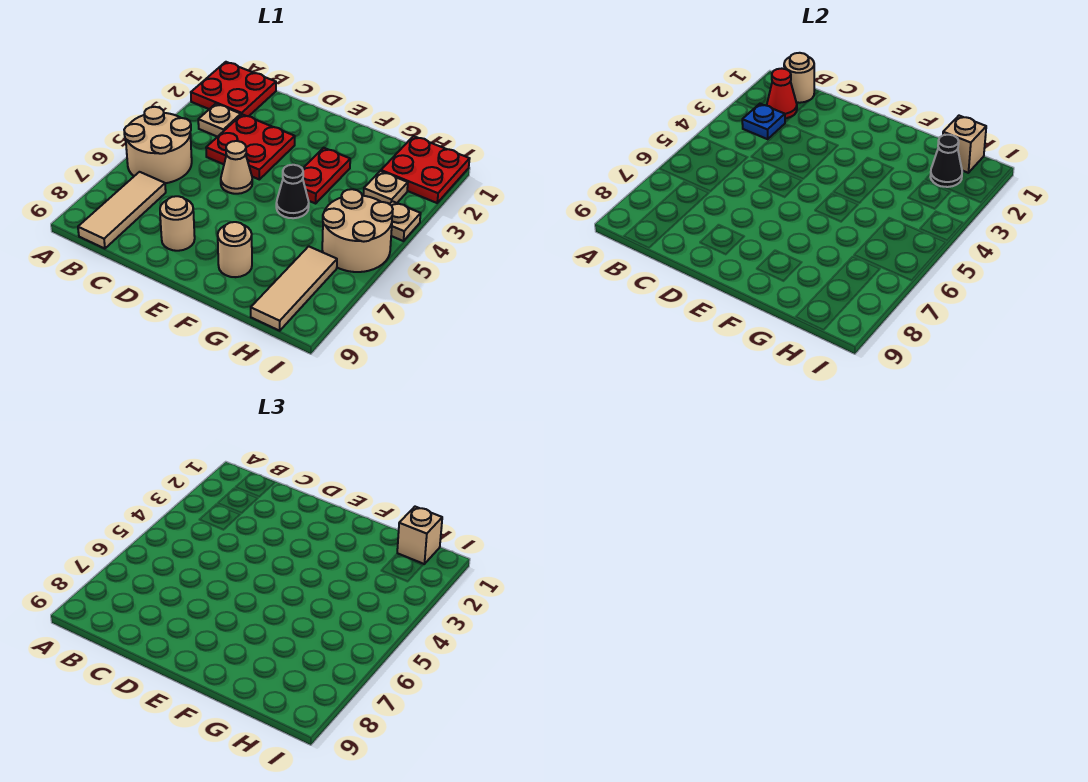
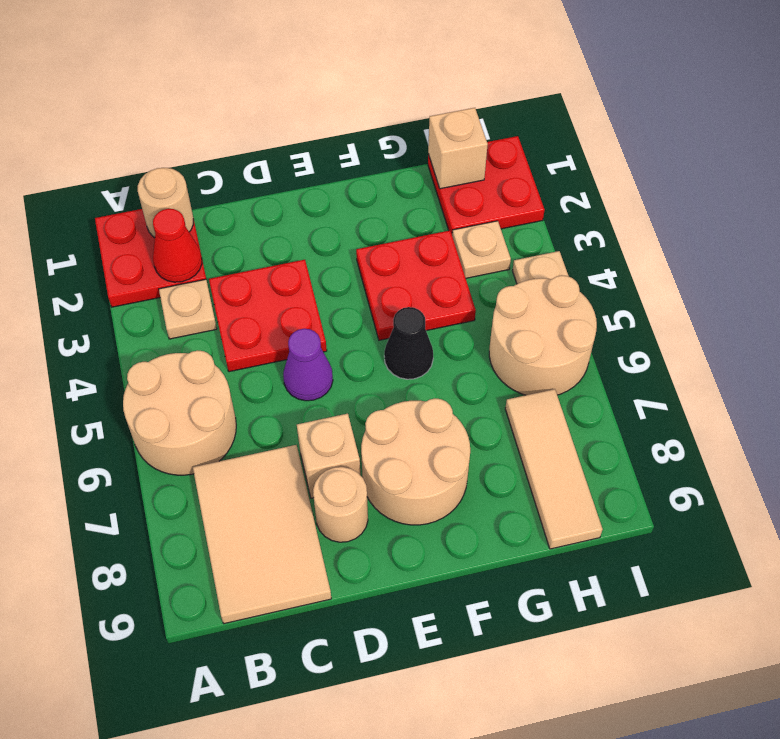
blue 1x1 plate [742,104,785,139] -> none
tan 1x3 tile [78,172,166,249] -> tan 2x3 tile [193,445,331,624]
tan 1x1 cone [221,141,252,194] -> purple 1x1 cone [283,329,333,401]
red 1x2 plate [303,148,350,203] -> red 2x2 plate [356,231,476,340]
tan 1x1 round brick [218,222,252,277] -> tan 2x2 round brick [361,398,470,525]
tan 1x1 brick [397,507,442,564] -> tan 1x1 brick moved to [297,414,360,498]
black 1x1 cone [930,135,962,187] -> none

